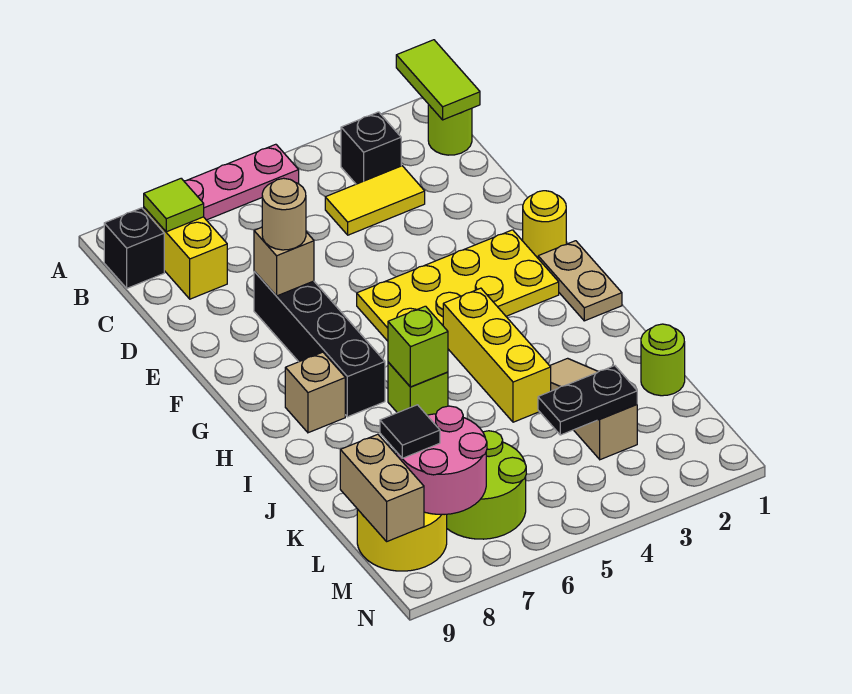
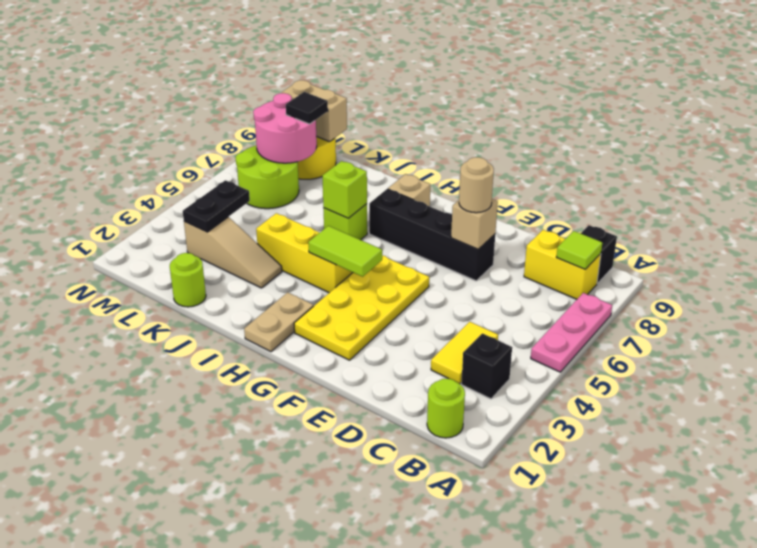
lime 1x2 tile [396,40,480,120] -> lime 1x2 tile moved to [308,226,382,277]
yellow 1x1 round brick [523,191,566,258] -> none
tan 1x2 plate [538,241,622,321] -> tan 1x2 plate turned to [244,292,313,352]

